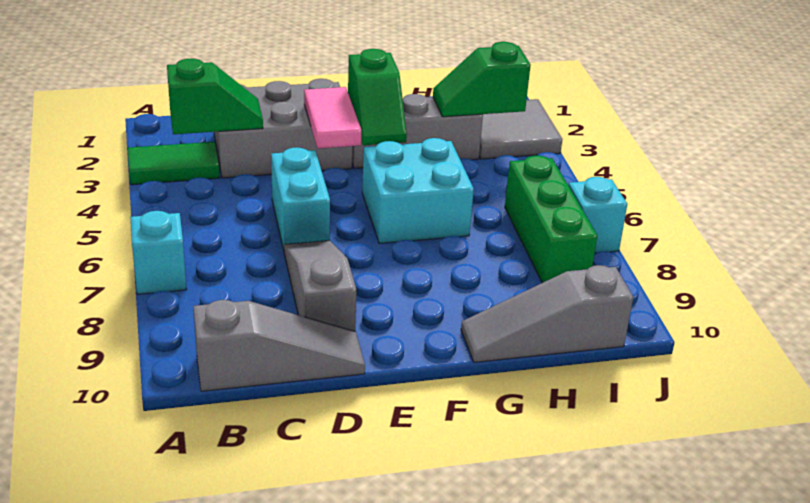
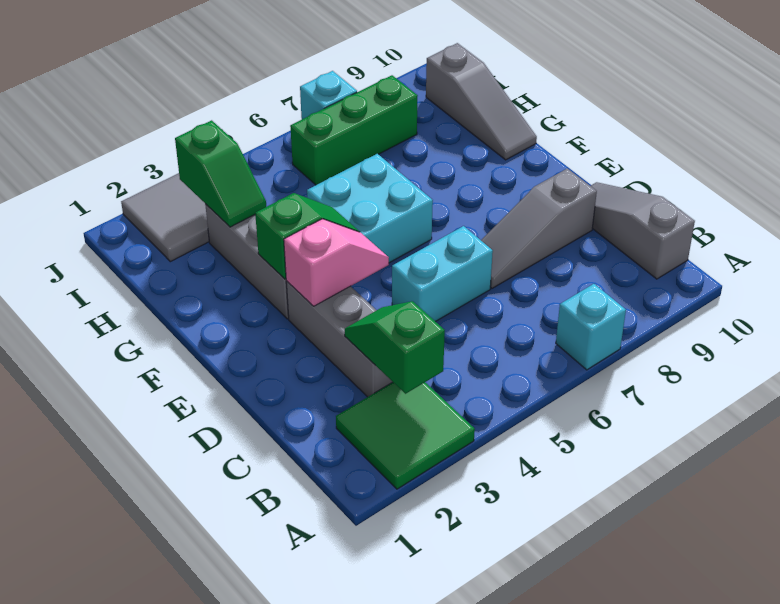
green 1x2 tile [128,142,219,185] -> green 2x2 tile [336,382,475,489]
grey 2x3 brick [214,79,352,178] -> grey 1x3 brick [286,281,392,397]
pink 1x2 tile [304,87,361,148] -> pink 1x2 slope [284,219,389,306]

